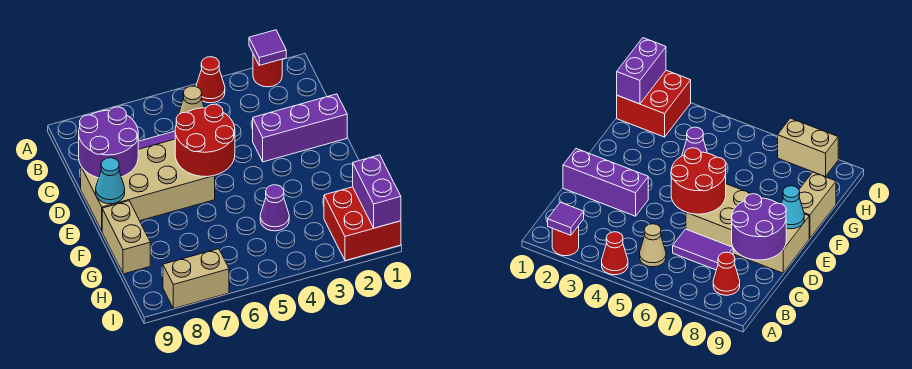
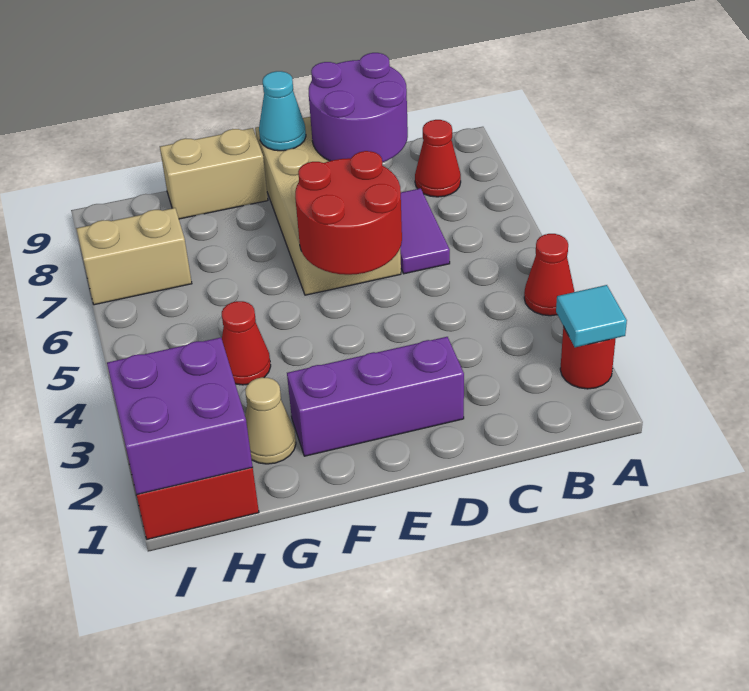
purple 1x1 tile [249,30,286,65] -> cyan 1x1 tile [556,285,627,347]
tan 1x1 cone [179,86,204,114] -> tan 1x1 cone moved to [245,377,296,464]
purple 1x3 brick [253,94,347,162] -> purple 1x3 brick turned to [287,337,464,456]
purple 1x1 cone [260,185,289,231] -> red 1x1 cone [222,301,271,385]
purple 1x2 brick [353,155,401,228] -> purple 2x2 brick [107,338,253,495]
tan 1x2 brick [163,249,229,309] -> tan 1x2 brick turned to [76,208,192,305]

